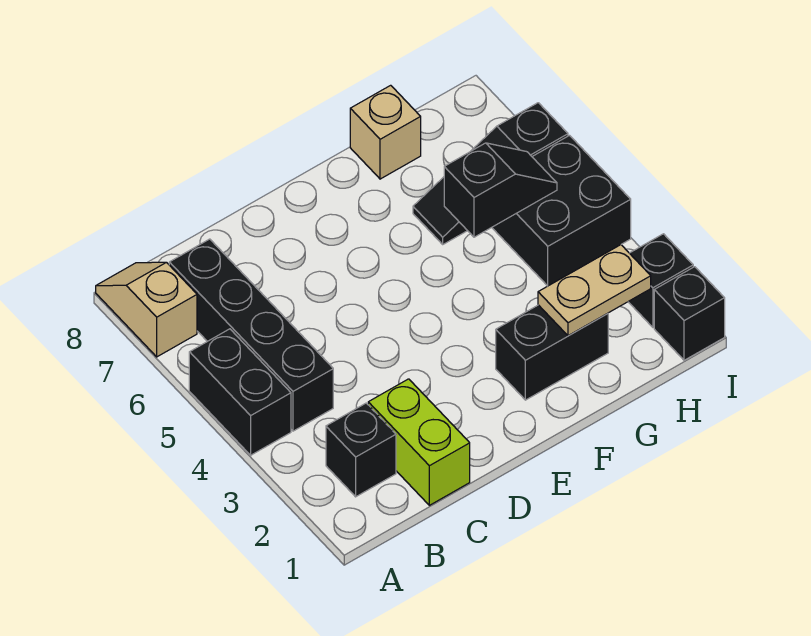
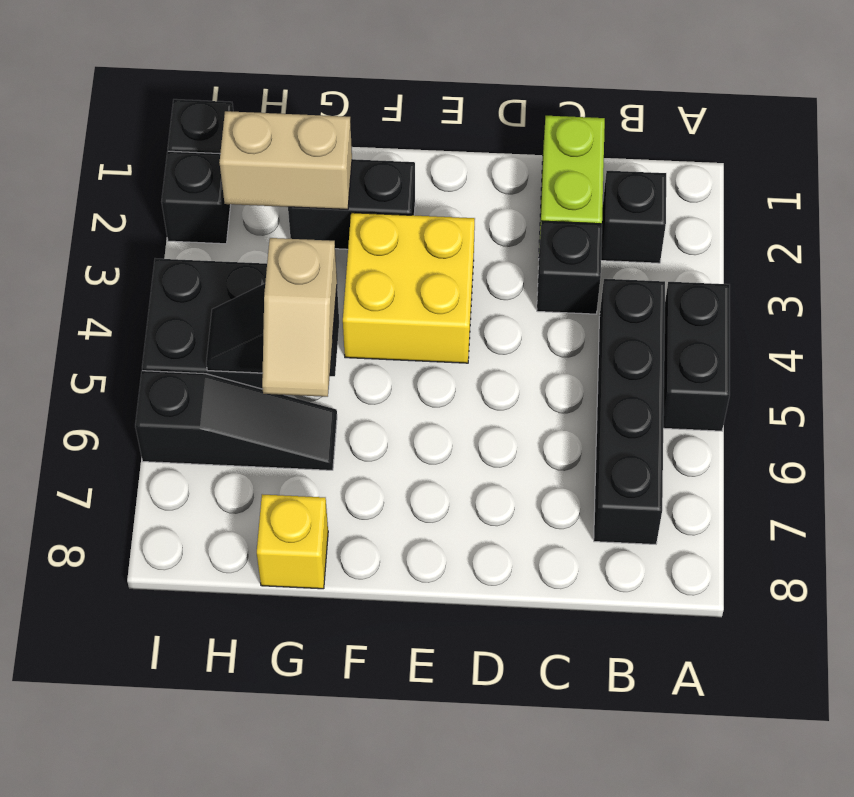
tan 1x2 slope [96,262,197,357] -> tan 1x2 slope moved to [262,238,337,397]
none -> black 1x1 brick [537,221,602,314]
none -> yellow 2x2 brick [343,213,475,363]
tan 1x2 plate [538,245,651,336] -> tan 1x2 brick [219,111,352,210]
tan 1x1 brick [350,85,421,179] -> yellow 1x1 brick [257,494,328,589]

